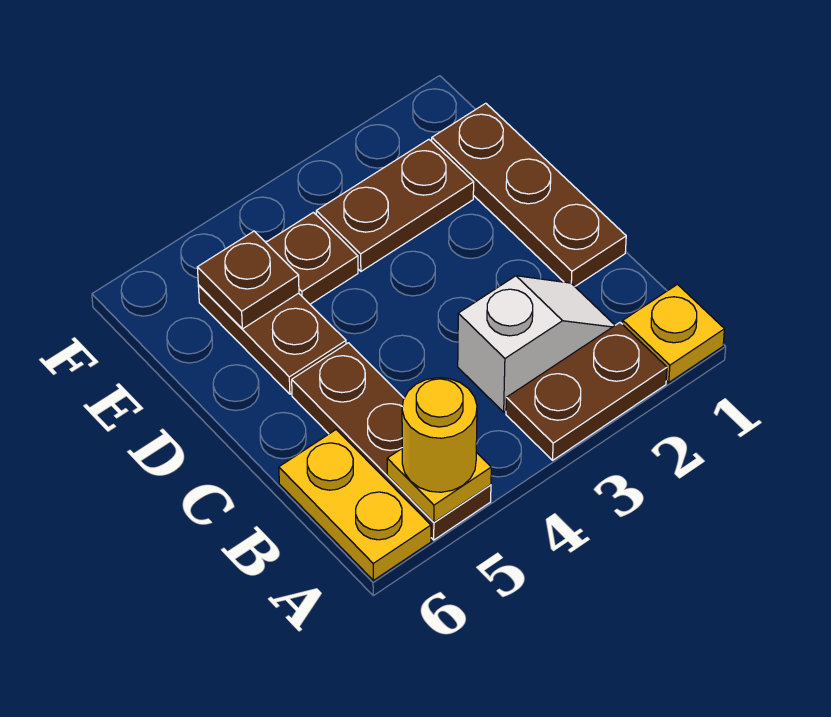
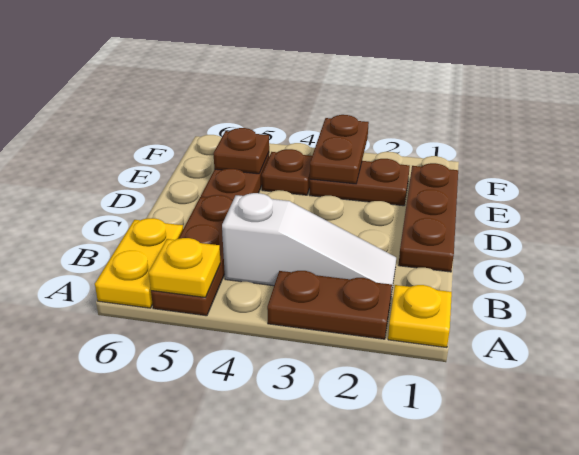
yellow 1x1 round brick [402,378,477,492] -> none
white 1x2 slope [458,276,615,412] -> white 1x3 slope [222,193,396,294]
none -> brown 1x2 plate [310,115,369,184]

